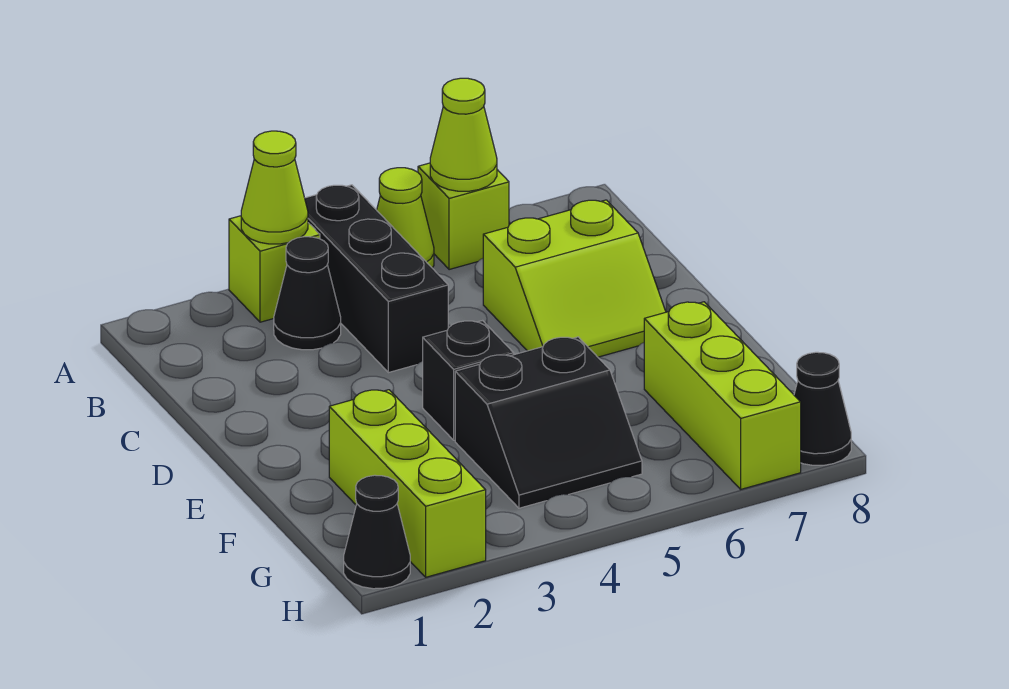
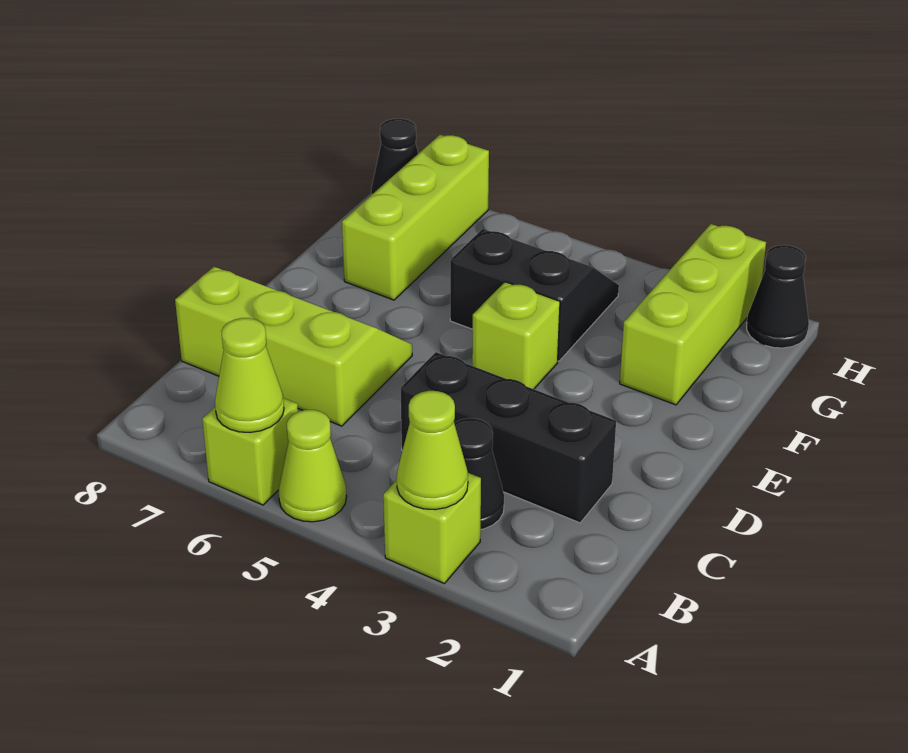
black 1x3 brick [305,185,448,373] -> black 1x3 brick turned to [401,352,616,523]
lime 2x2 slope [483,200,666,357] -> lime 2x3 slope [175,267,412,426]
black 1x1 brick [423,321,514,440] -> lime 1x1 brick [472,282,560,389]

